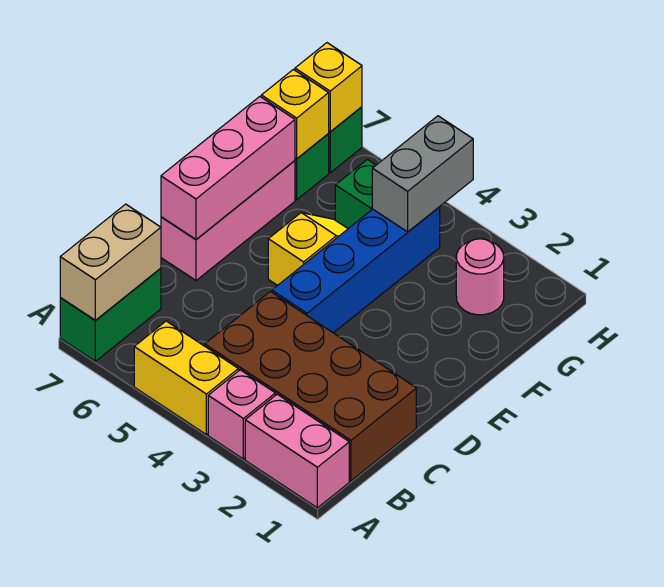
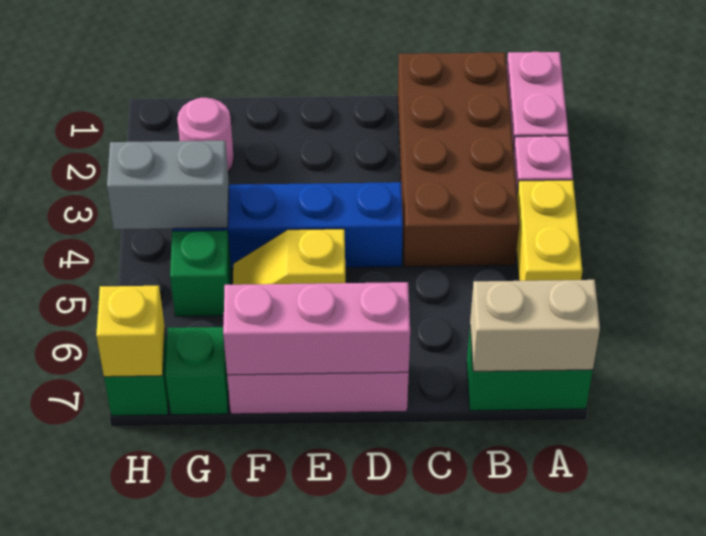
yellow 1x1 brick [261,70,329,159] -> none

